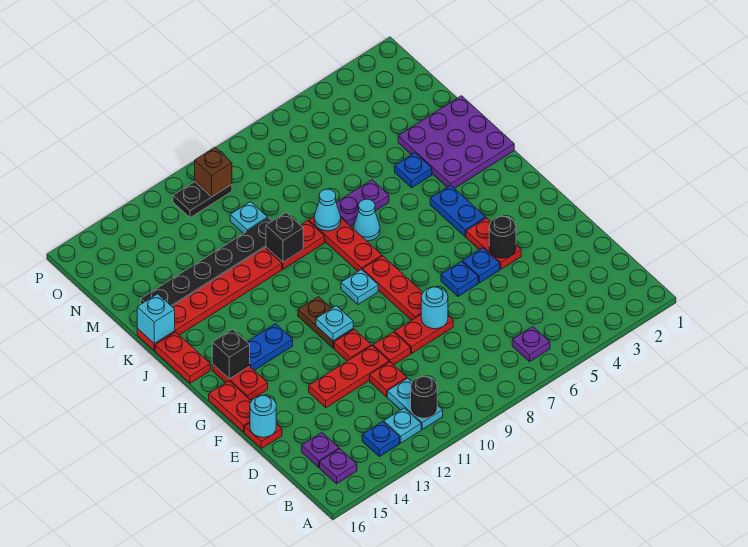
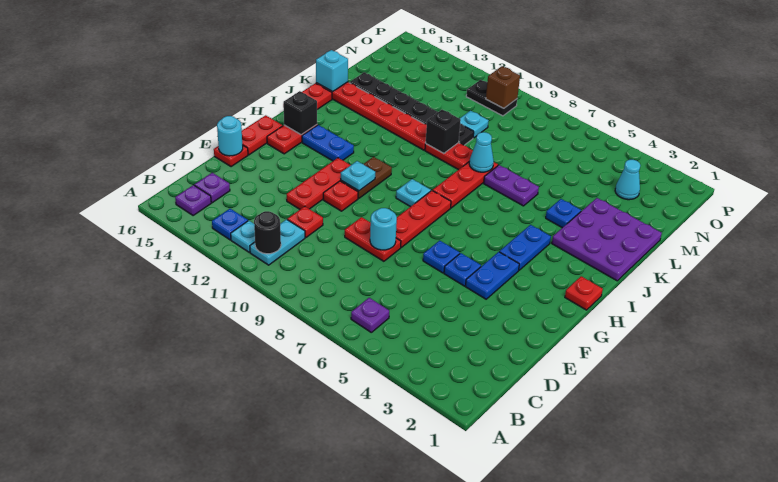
red 1x1 plate [373,332,411,365] -> red 1x1 plate moved to [565,276,603,310]
red 1x3 plate [309,346,389,408] -> red 1x3 plate turned to [287,158,351,209]
red 1x2 plate [466,218,521,269] -> blue 1x2 plate [465,252,519,299]
black 1x1 round brick [489,216,516,258] -> none
cyan 1x1 cone [354,199,380,241] -> cyan 1x1 cone moved to [615,160,640,200]

